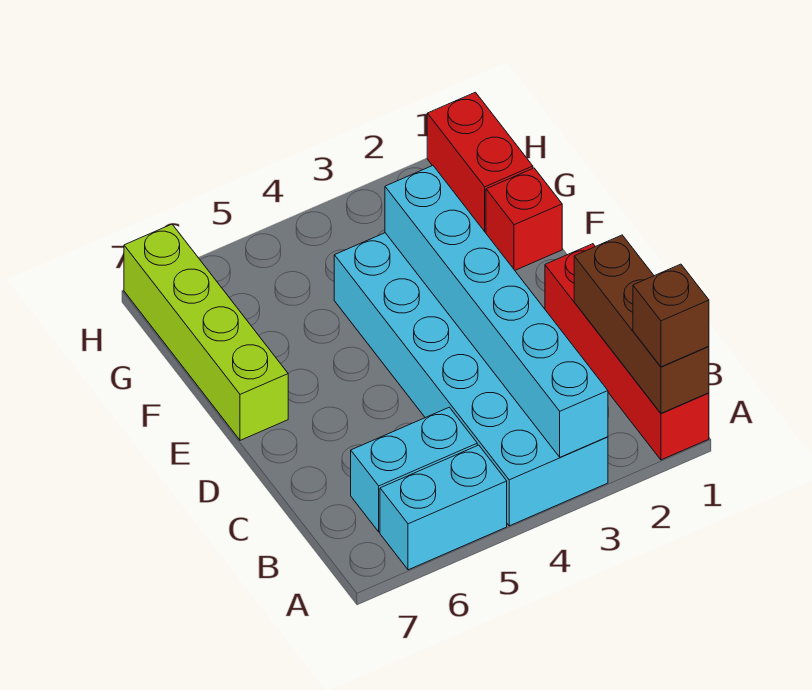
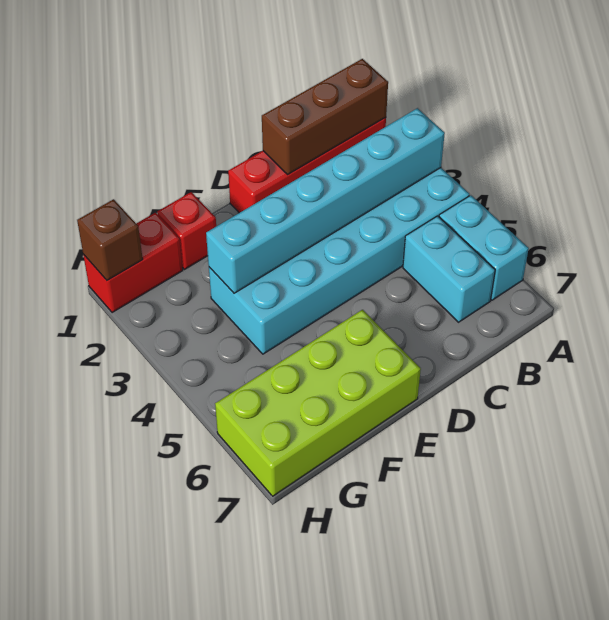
brown 1x1 brick [633,264,709,367] -> brown 1x1 brick moved to [77,199,143,280]
lime 1x4 brick [124,224,288,440] -> lime 2x4 brick [215,310,421,496]

